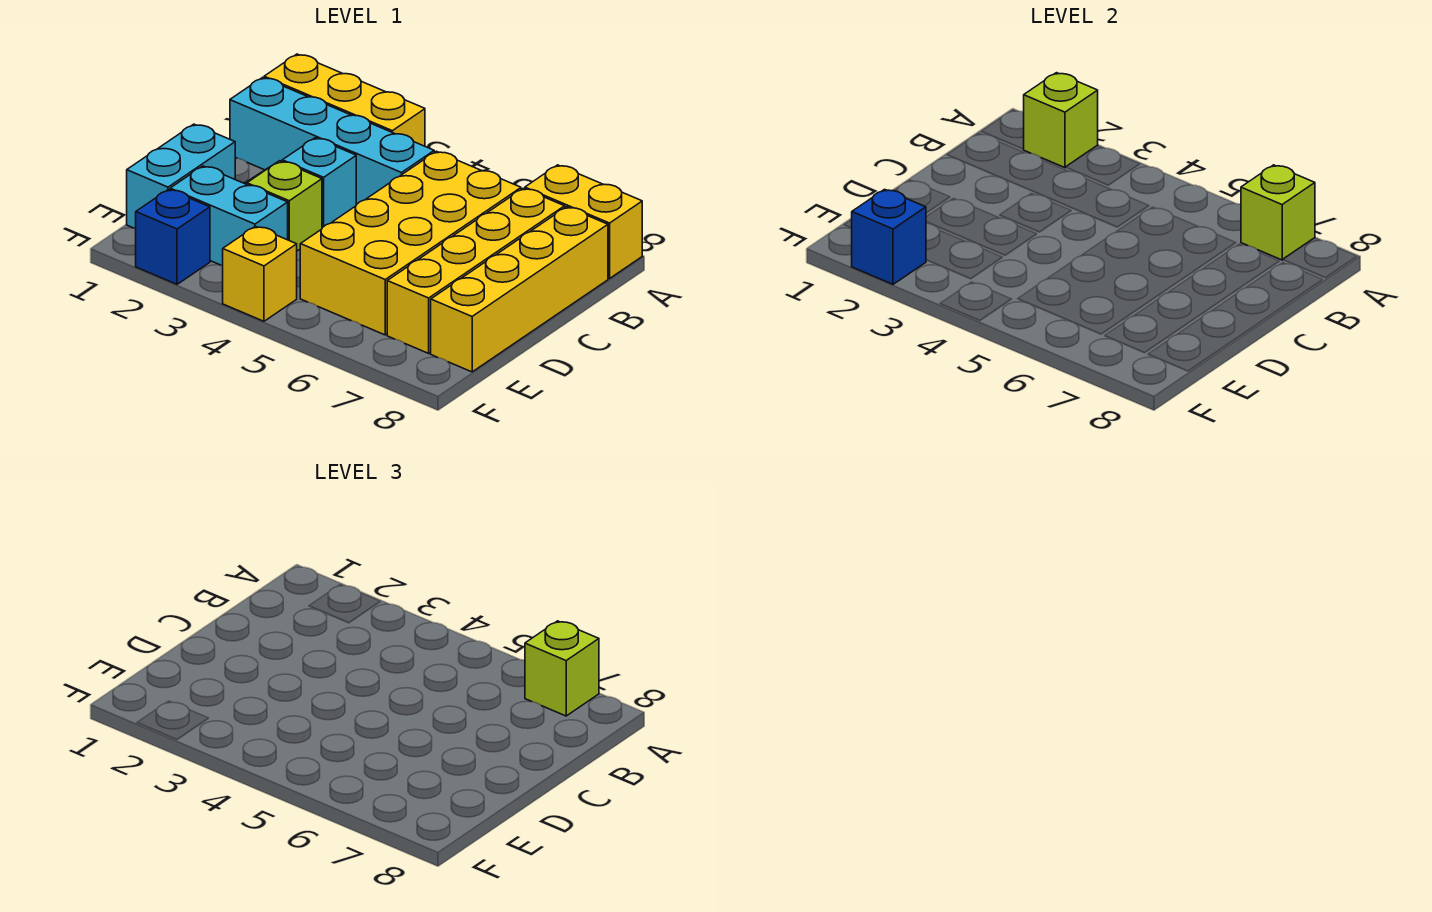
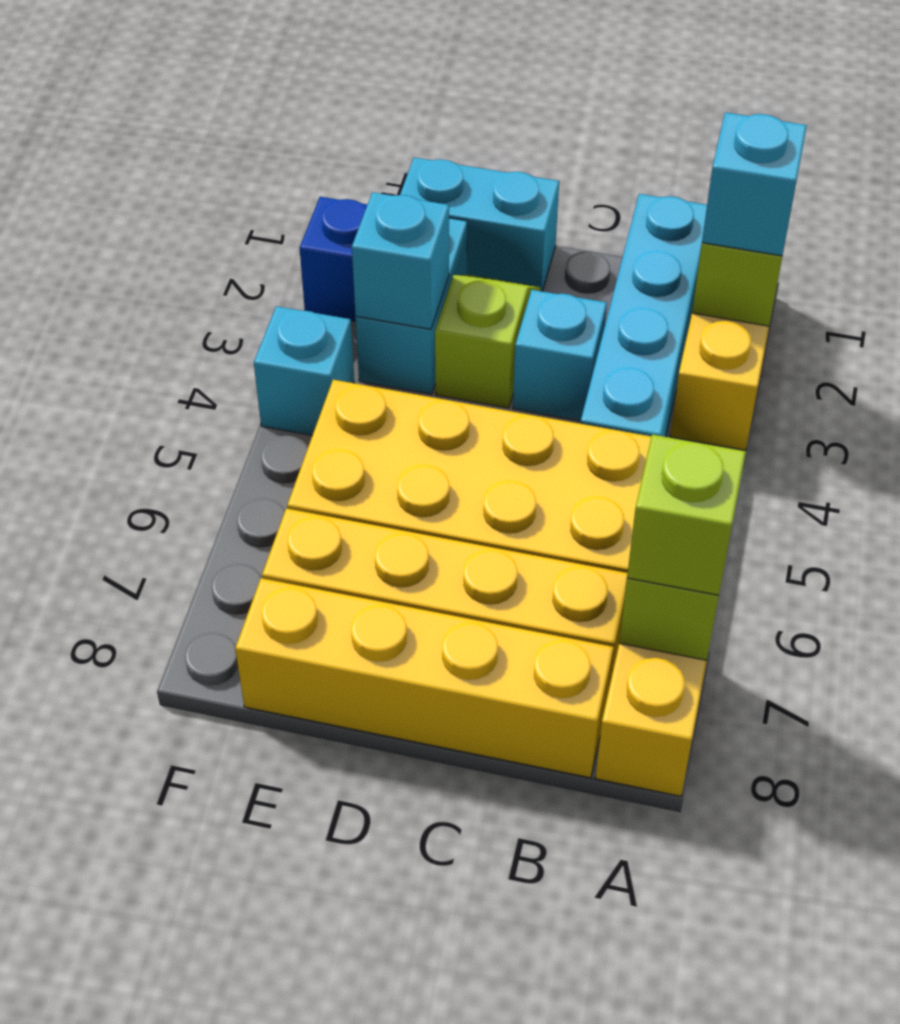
none -> cyan 1x1 brick [702,112,807,256]
none -> cyan 1x1 brick [352,192,449,329]
blue 1x1 brick [852,189,926,284] -> none
yellow 1x1 brick [223,226,297,321] -> cyan 1x1 brick [254,306,354,435]

